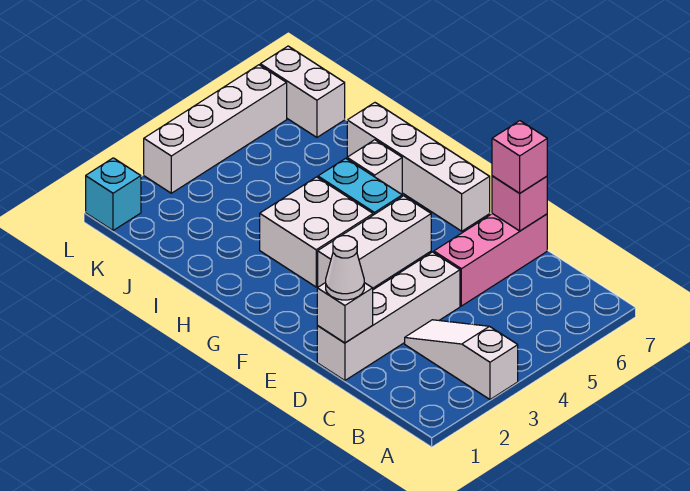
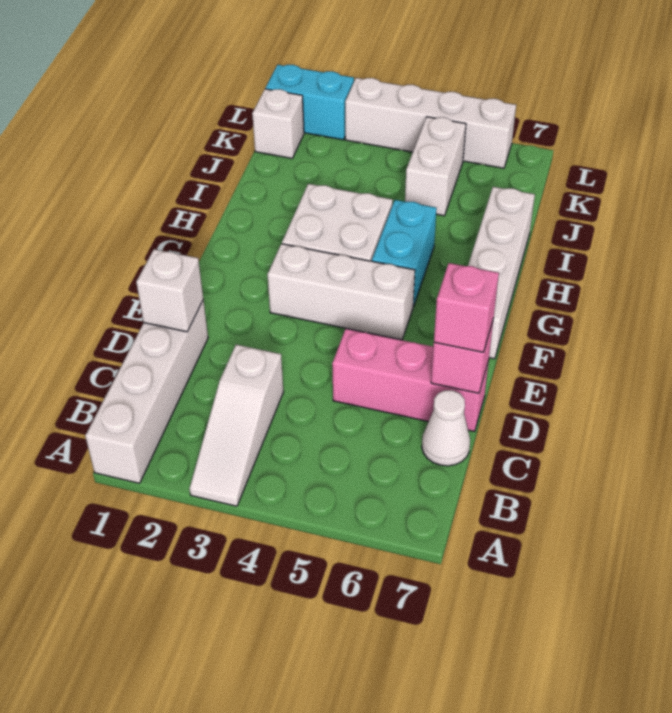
white 1x3 slope [405,320,518,399] -> white 1x3 slope turned to [189,345,284,506]
white 1x4 brick [317,252,460,381] -> white 1x4 brick turned to [85,300,208,483]
white 1x1 cone [326,236,364,300] -> white 1x1 cone moved to [422,390,470,466]
white 1x1 brick [347,140,402,194] -> white 1x1 brick moved to [252,89,304,158]
white 1x2 brick [260,46,345,137] -> white 1x2 brick moved to [405,117,466,216]
cyan 1x1 brick [86,158,141,231] -> cyan 1x2 brick [265,65,354,140]

